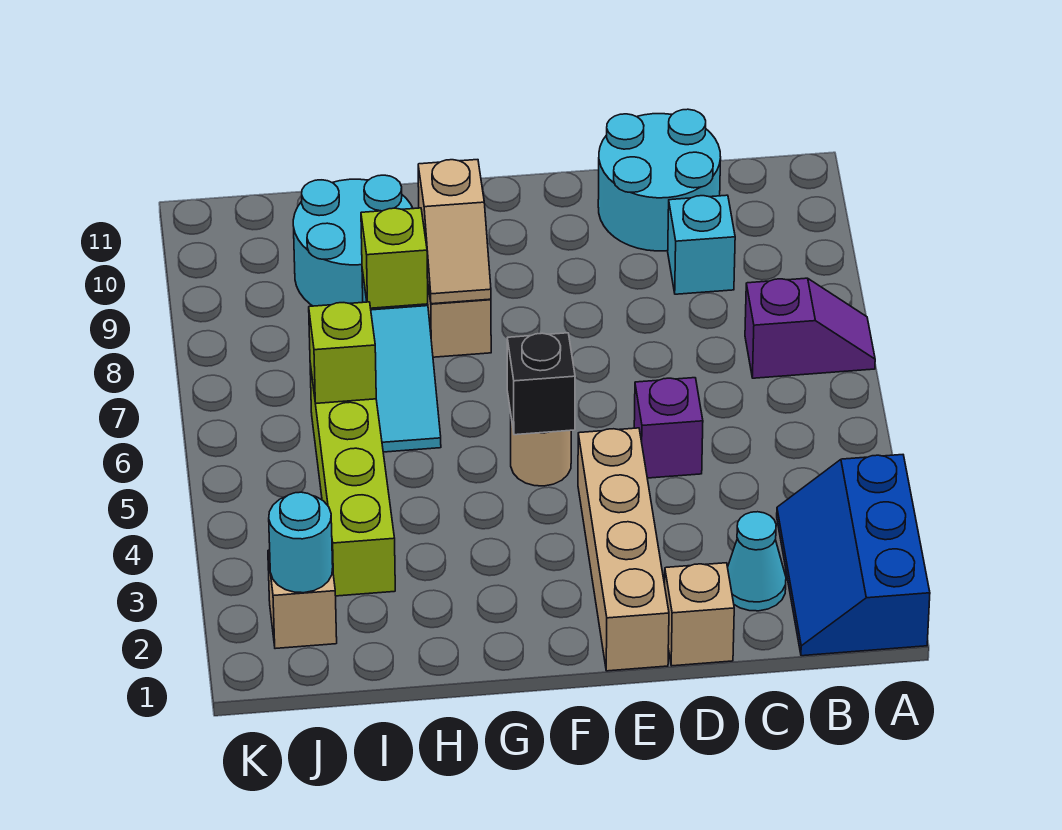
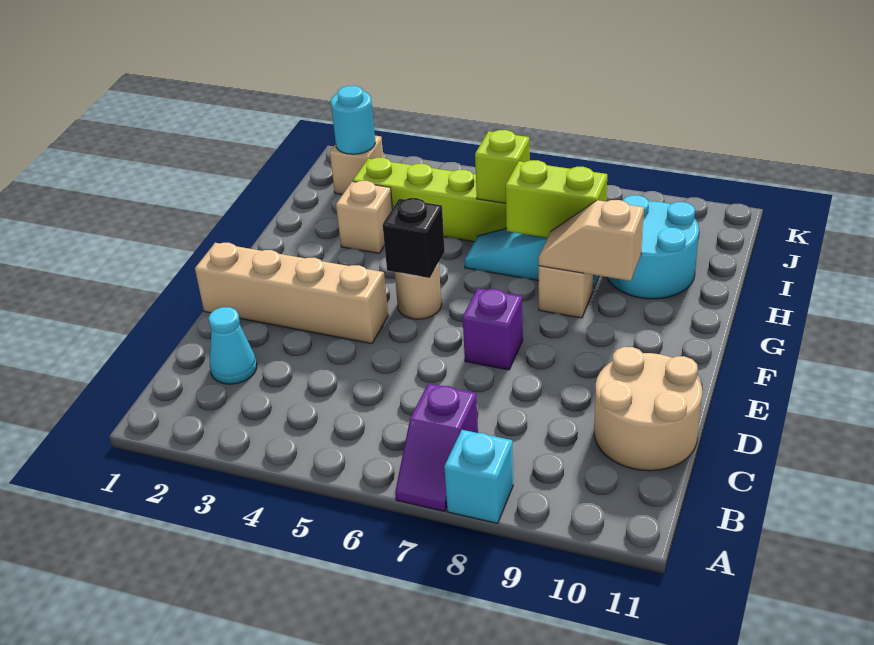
blue 2x3 slope [777,455,930,656] -> none
cyan 1x1 brick [668,195,735,294] -> cyan 1x1 brick moved to [444,430,513,523]
cyan 2x2 round brick [598,109,721,251] -> tan 2x2 round brick [594,347,702,471]
tan 1x1 brick [665,563,734,666] -> tan 1x1 brick moved to [336,181,392,253]
purple 1x1 brick [634,378,703,478] -> purple 1x1 brick moved to [463,288,523,370]
lime 1x1 brick [361,208,428,308] -> lime 1x2 brick [506,160,607,238]

